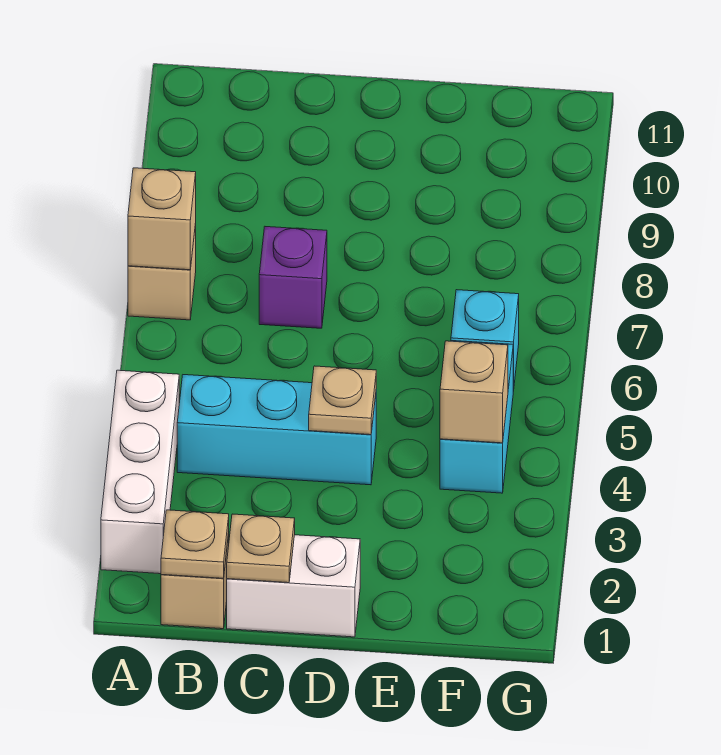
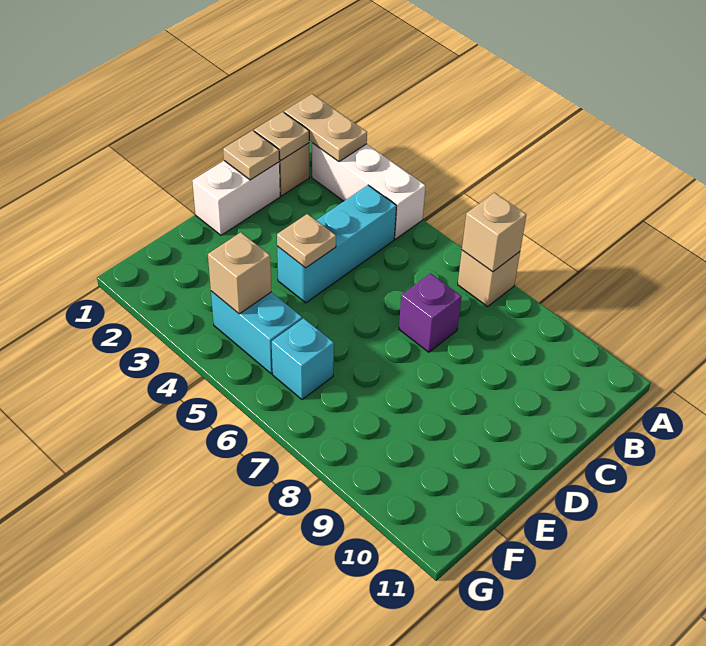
none -> tan 1x2 plate [284,94,367,162]

